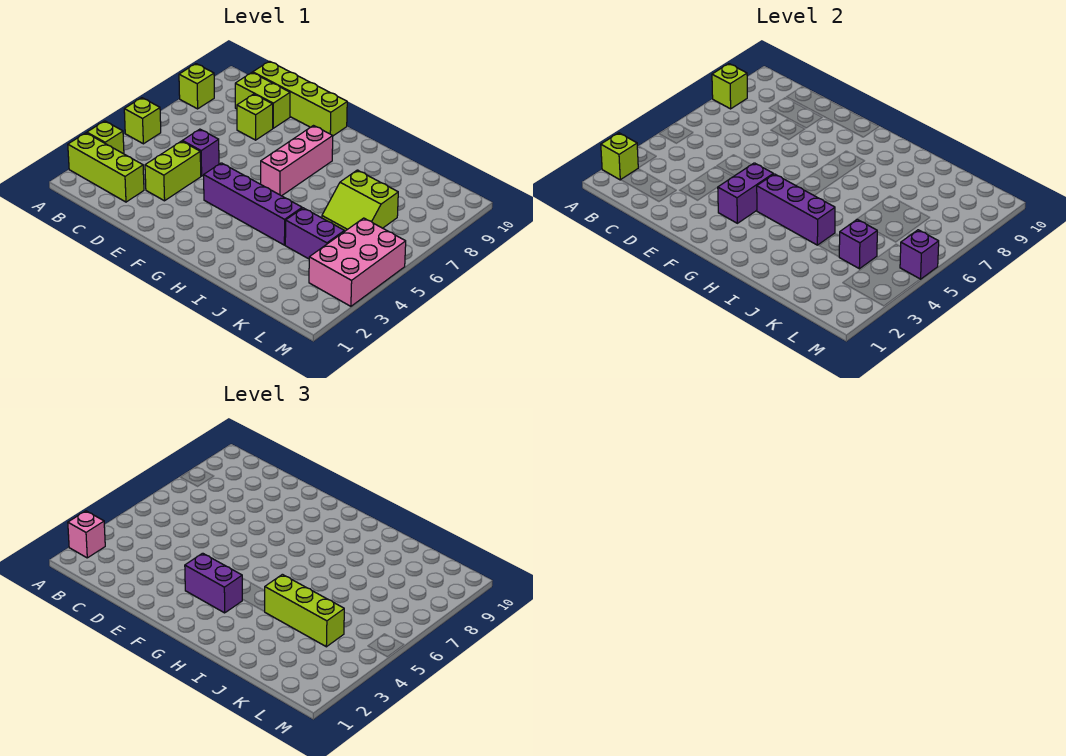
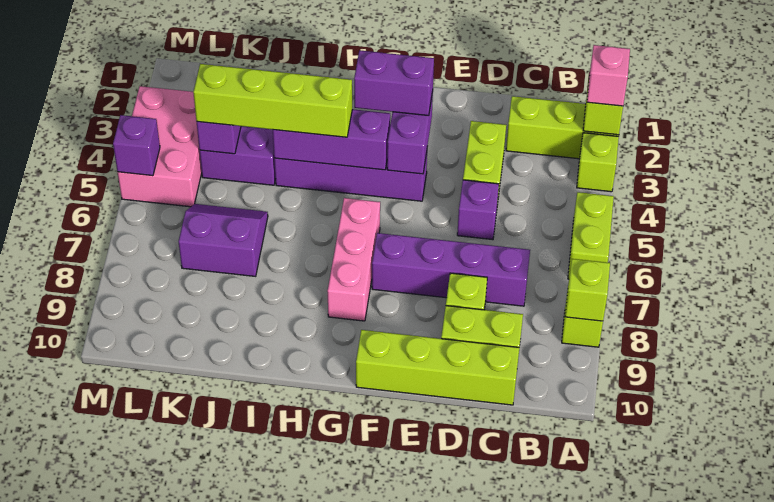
lime 1x1 brick [124,98,161,144] -> lime 1x2 brick [568,192,614,279]
none -> purple 1x4 brick [372,233,530,306]
lime 1x3 brick [265,574,344,647] -> lime 1x4 brick [193,64,352,137]
lime 2x2 slope [322,170,398,232] -> purple 2x2 slope [179,204,268,276]

